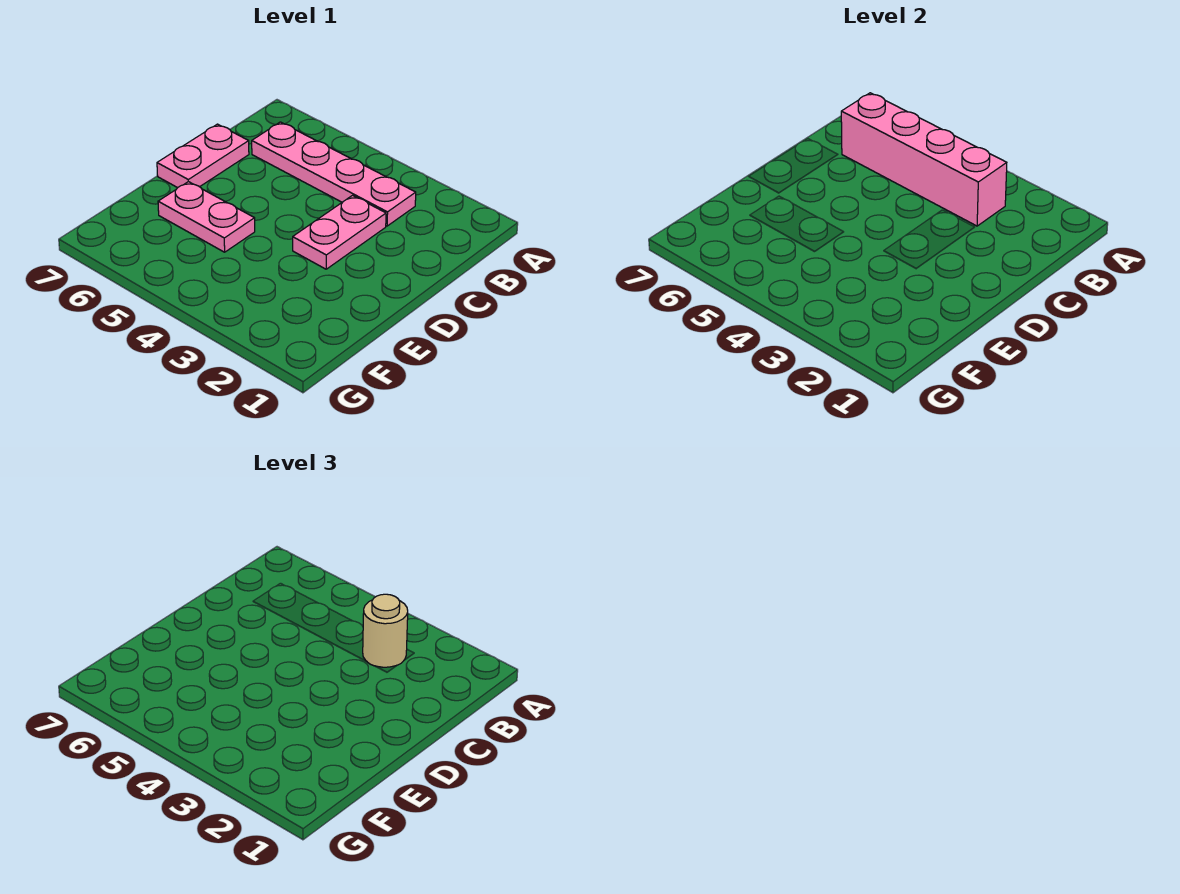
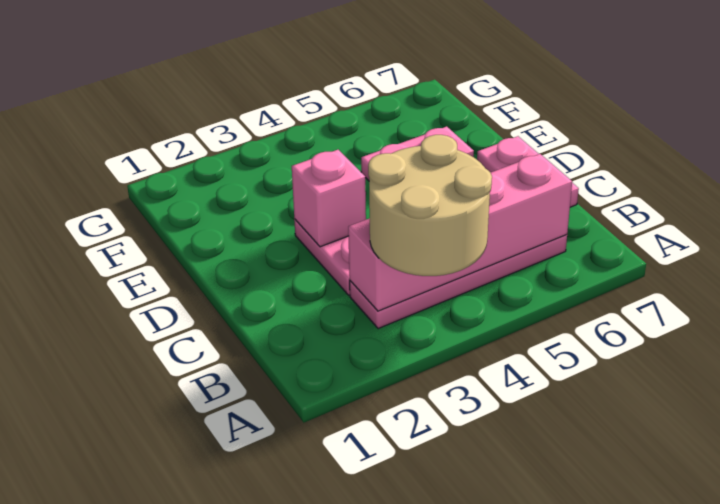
tan 1x1 round brick [363,594,408,667] -> tan 2x2 round brick [368,135,492,276]
none -> pink 1x1 brick [292,150,366,247]

